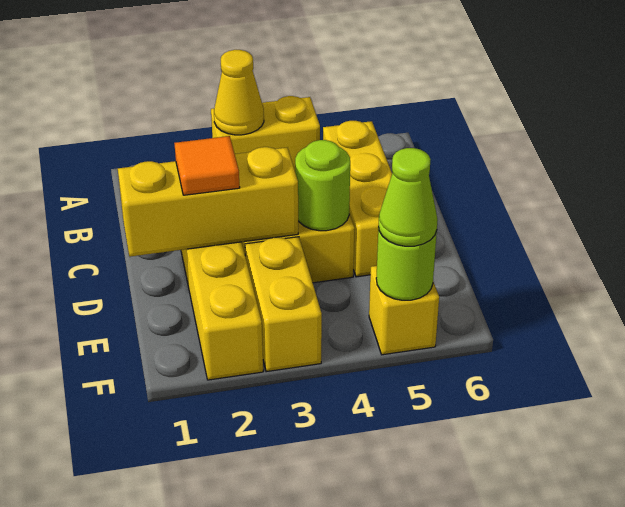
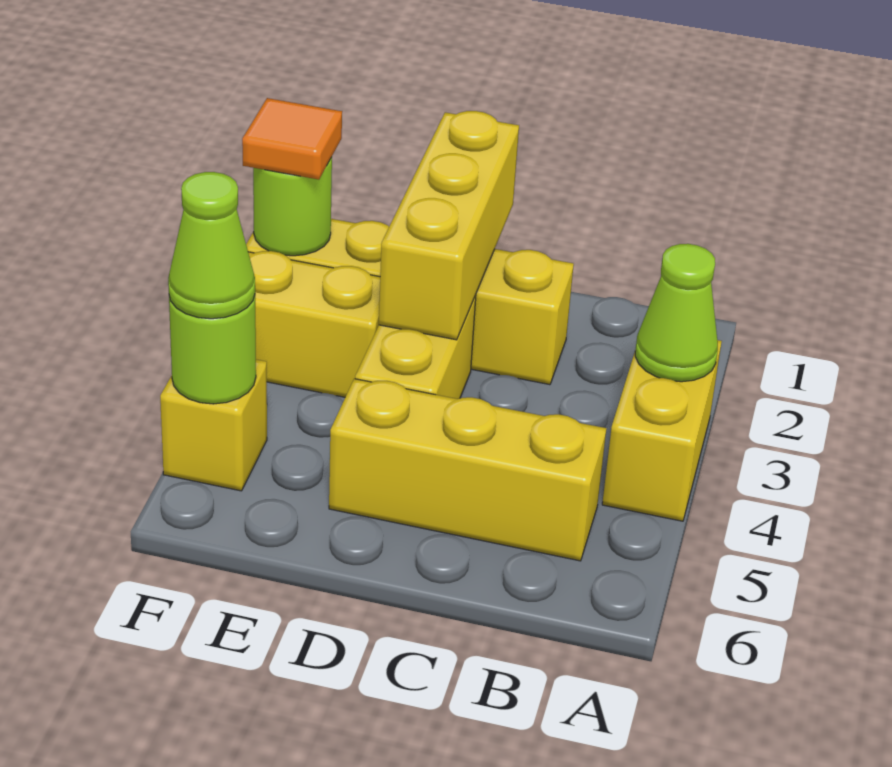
yellow 1x1 cone [214,50,264,135] -> lime 1x1 cone [635,244,718,382]
orange 1x1 tile [174,136,240,195] -> orange 1x1 tile moved to [242,98,342,180]
lime 1x1 round brick [295,140,350,231] -> lime 1x1 round brick moved to [253,157,332,256]

